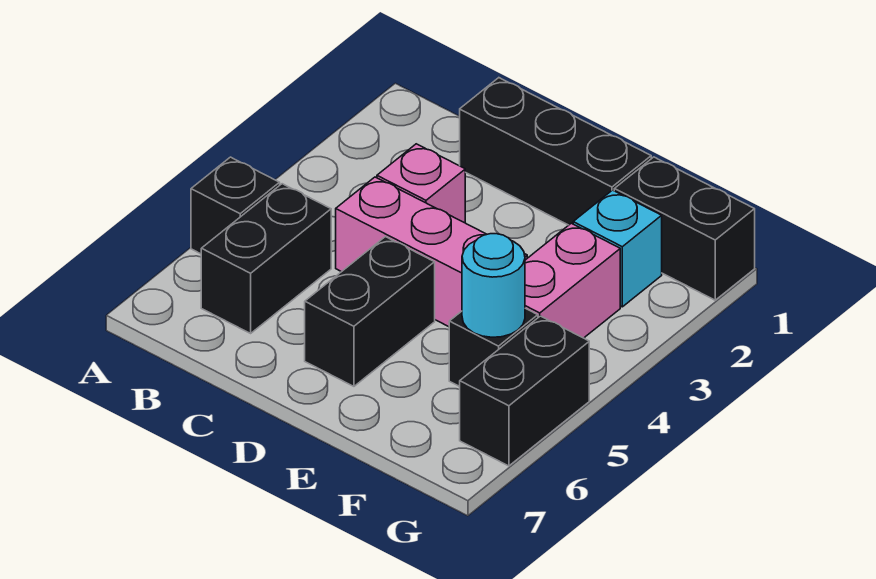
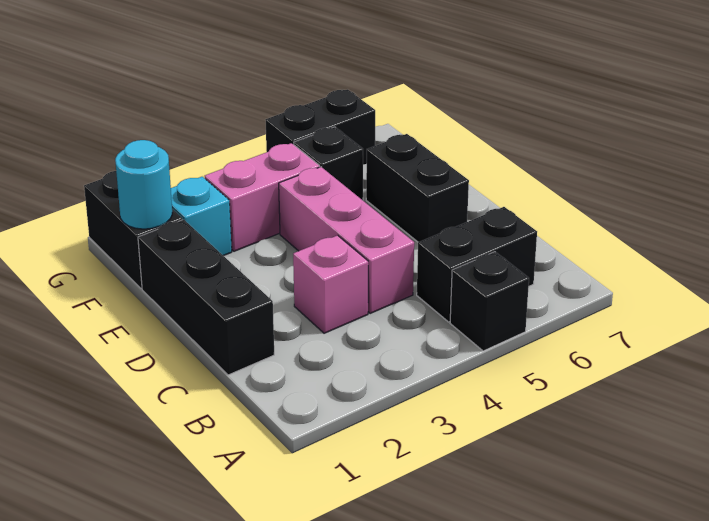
black 1x2 brick [305,237,435,386] -> black 1x2 brick turned to [366,134,469,242]
cyan 1x1 round brick [462,234,525,337] -> cyan 1x1 round brick moved to [115,140,172,229]

